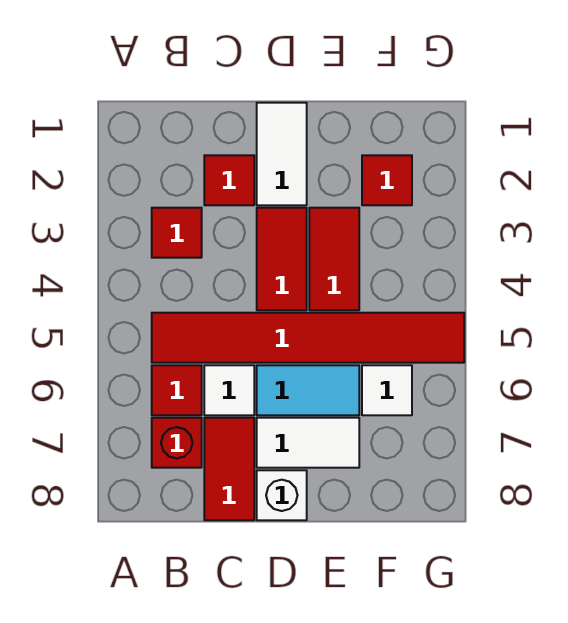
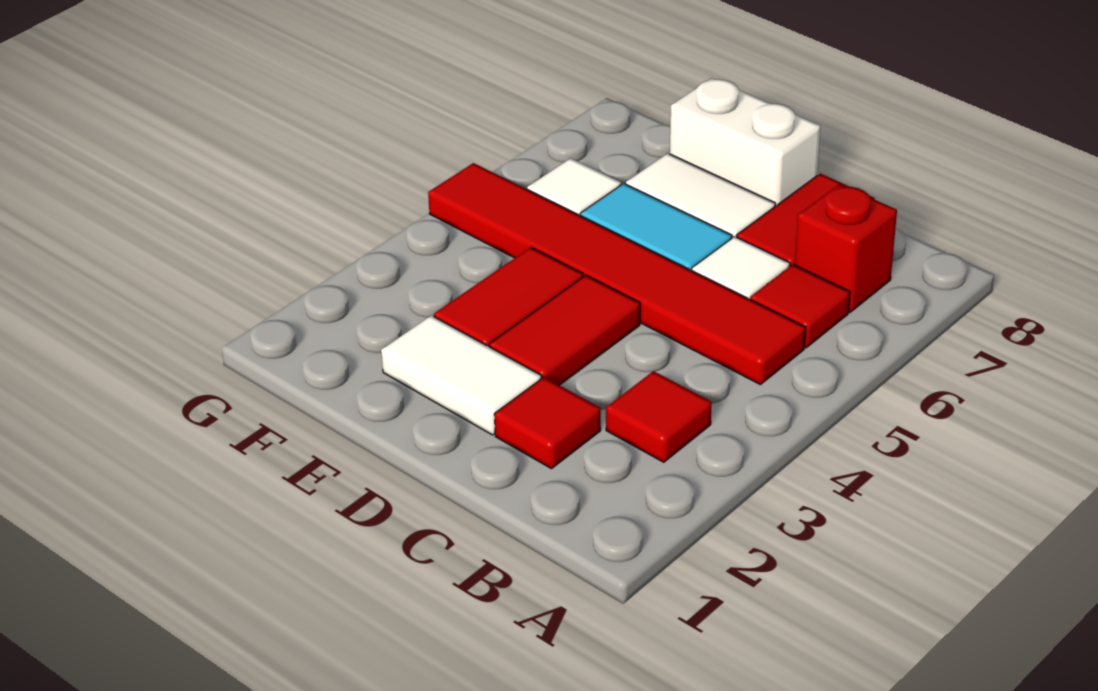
white 1x2 tile [257,103,307,205] -> white 1x2 tile turned to [381,315,541,435]
white 1x1 brick [257,470,307,520] -> white 1x2 brick [670,78,821,206]
red 1x1 tile [362,155,412,205] -> none

